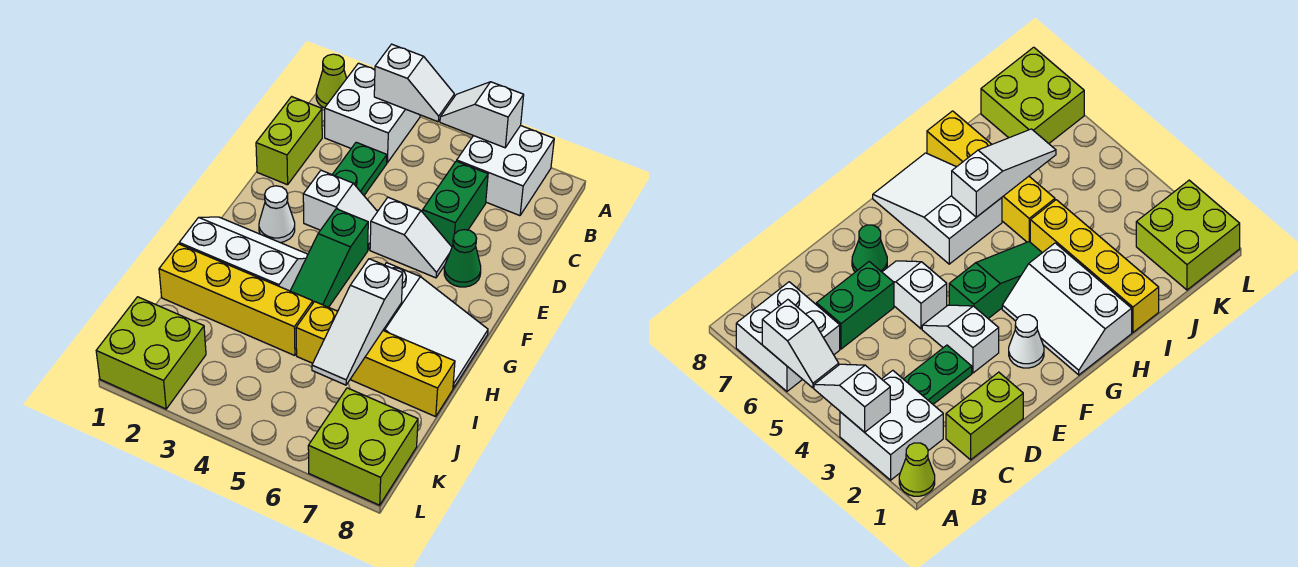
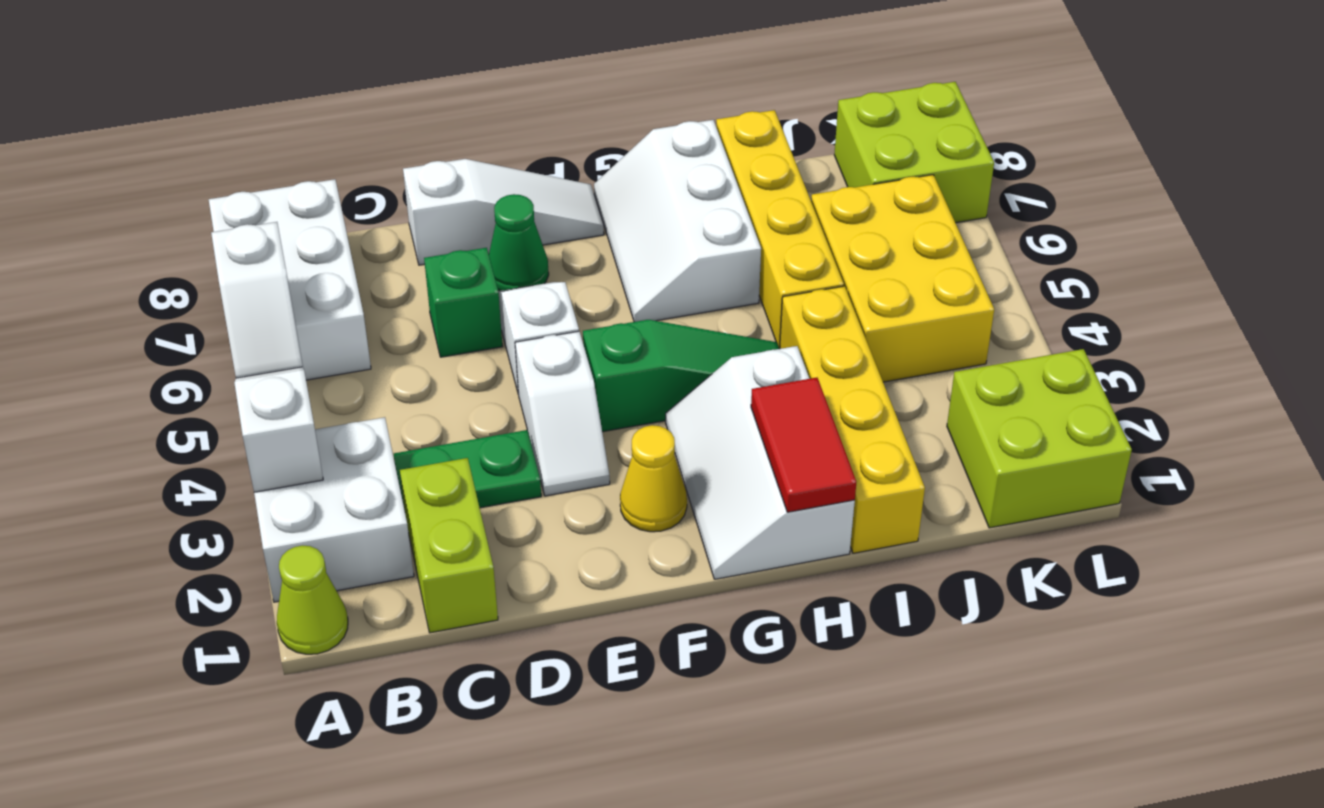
white 2x2 brick [457,126,554,216] -> white 2x3 brick [209,179,371,380]
lime 1x2 brick [256,97,322,185] -> lime 1x2 brick turned to [400,458,498,633]
green 1x2 brick [423,161,488,247] -> green 1x1 brick [424,248,503,357]
white 1x2 slope [303,170,377,250] -> white 1x2 slope turned to [515,331,610,496]
white 1x1 cone [259,186,295,243] -> yellow 1x1 cone [620,425,687,532]
white 2x3 slope [383,263,488,388] -> white 2x3 slope turned to [594,120,761,322]
none -> red 1x2 tile [751,378,856,512]
white 1x3 slope [312,259,403,385] -> white 1x3 slope moved to [403,159,604,265]
none -> yellow 2x3 brick [811,175,994,382]

